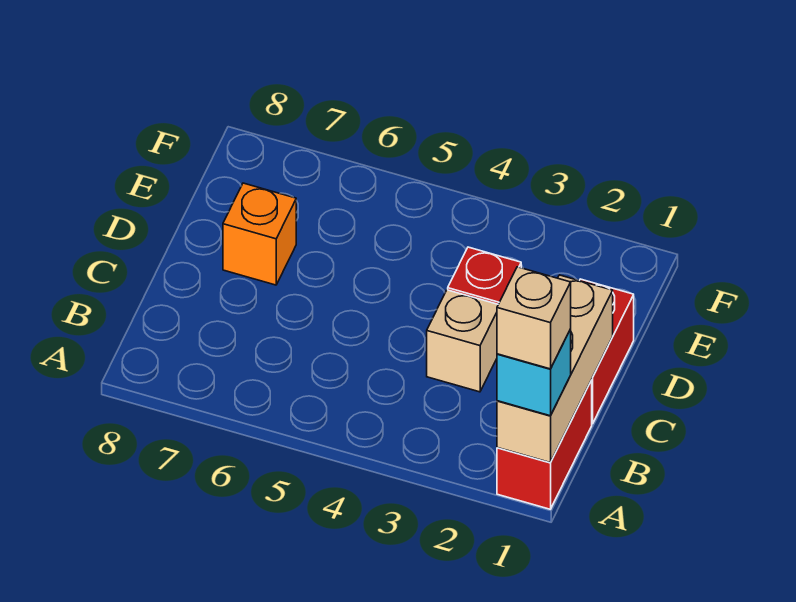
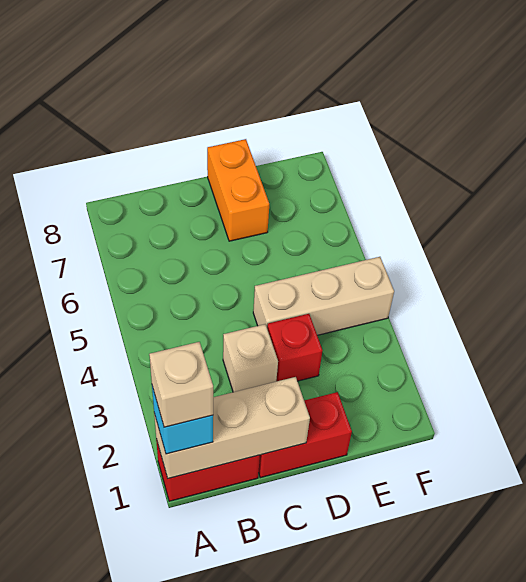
none -> tan 1x3 brick [253,257,394,335]
orange 1x1 brick [223,183,296,285] -> orange 1x2 brick [207,139,269,241]

